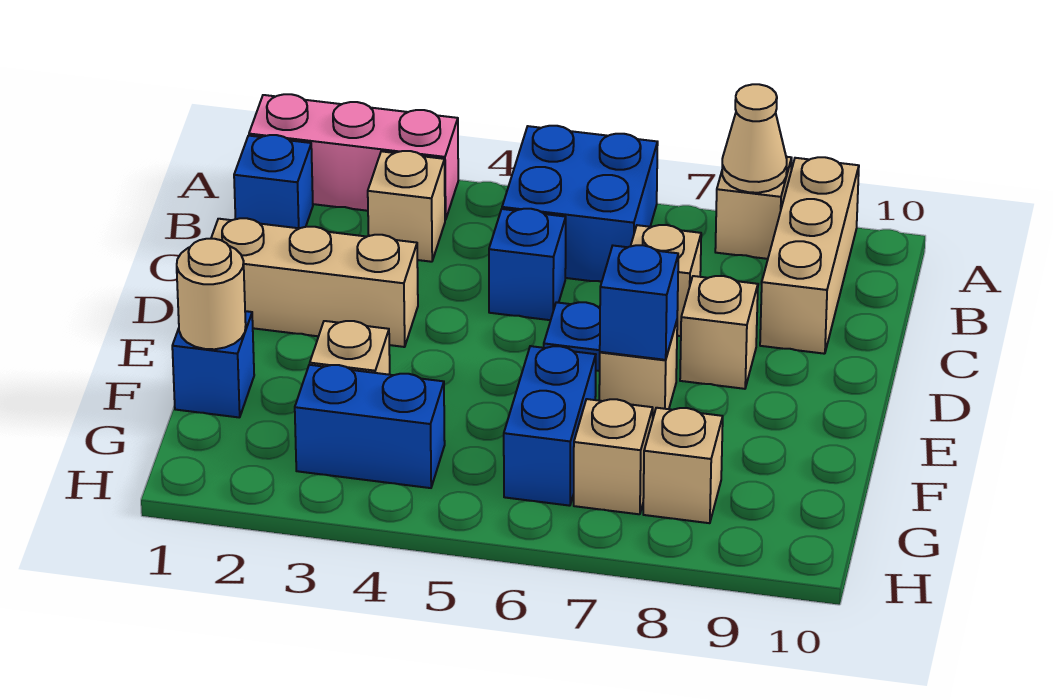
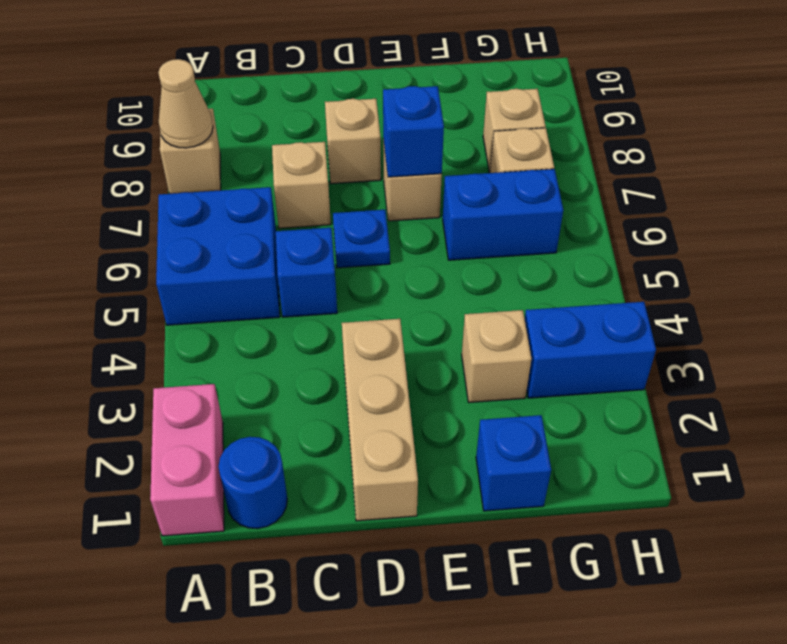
pink 1x3 brick [249,94,458,220] -> pink 1x2 brick [150,384,224,536]
tan 1x3 brick [760,157,859,354] -> none
blue 1x1 brick [234,135,313,228] -> blue 1x1 round brick [218,437,287,529]
tan 1x1 brick [368,151,445,262] -> none
tan 1x1 round brick [177,239,246,349] -> none
blue 1x2 brick [295,365,445,488] -> blue 1x2 brick turned to [525,302,656,398]

